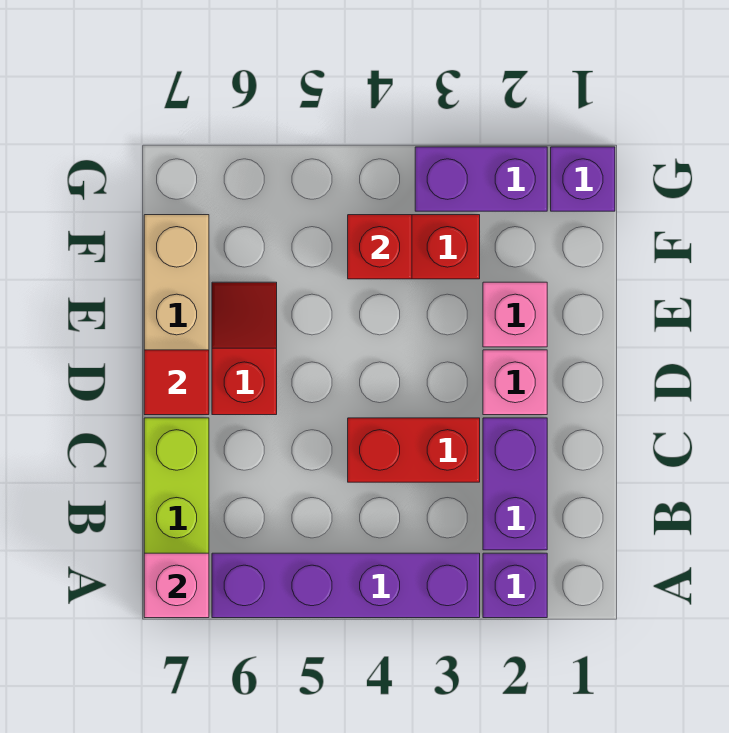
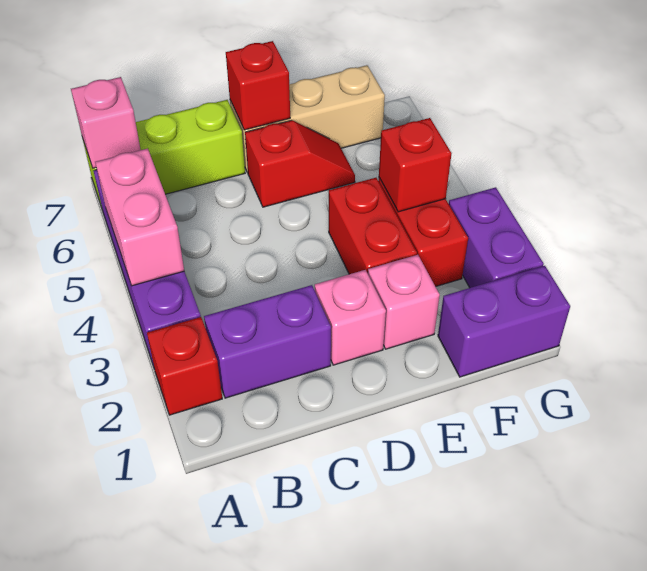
purple 1x1 brick [483,553,547,618] -> red 1x1 brick [147,317,222,415]
none -> pink 1x2 brick [95,149,184,286]
red 1x2 brick [348,418,480,482] -> red 1x2 brick moved to [329,178,417,274]
red 1x1 tile [144,350,209,415] -> red 1x1 brick [226,41,290,130]
purple 1x1 brick [551,147,615,211] -> purple 1x2 brick [438,266,570,377]

